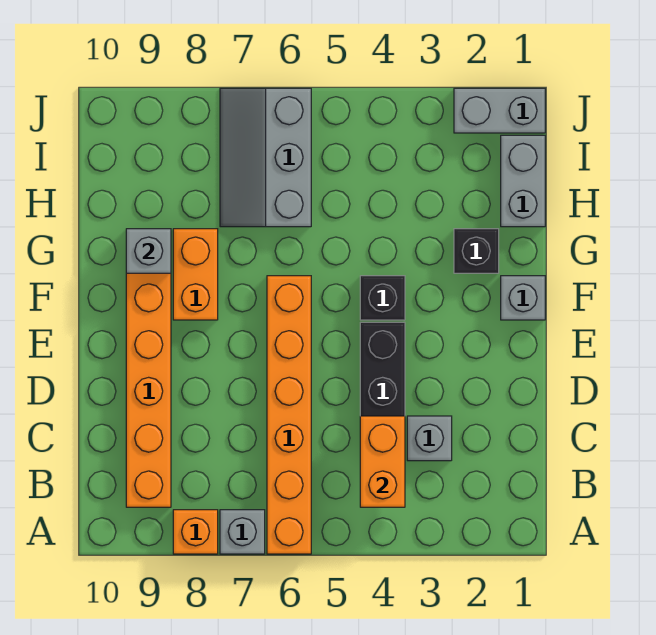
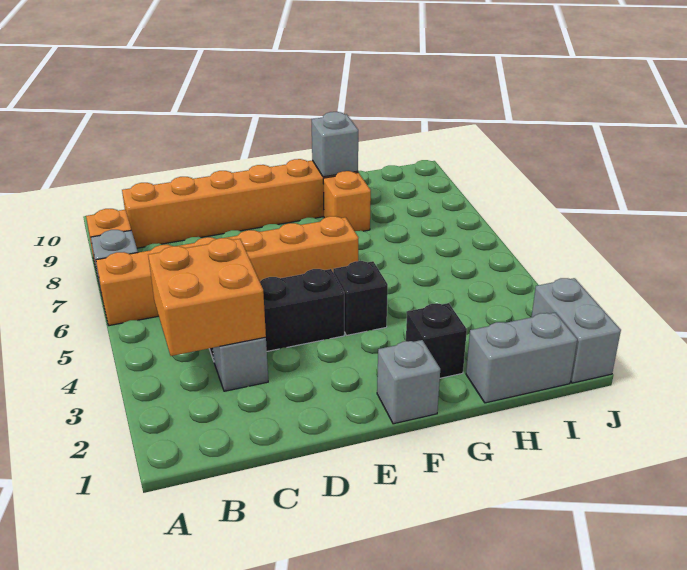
orange 1x2 brick [360,416,405,507] -> orange 2x2 brick [148,238,266,356]
orange 1x2 brick [173,229,218,320] -> orange 1x1 brick [323,171,371,231]
grey 2x3 slope [220,88,311,227] -> none

